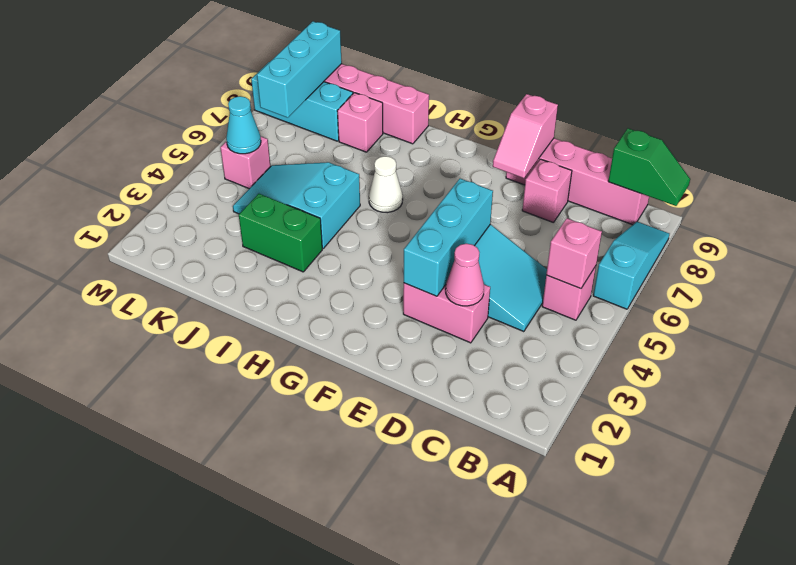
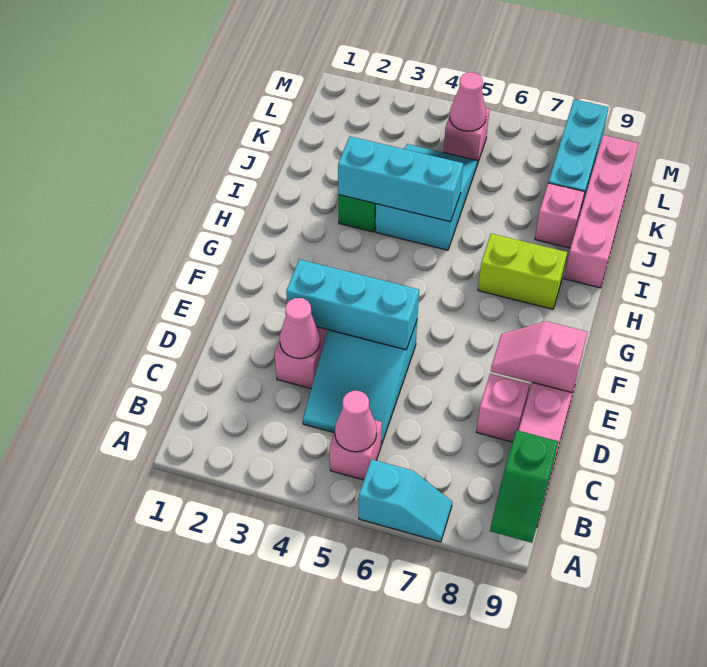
cyan 1x3 slope [593,222,669,309] -> cyan 1x2 slope [359,459,452,542]
pink 1x1 brick [546,218,602,289] -> pink 1x1 cone [335,391,377,452]
white 1x1 cone [369,156,403,213] -> none
none -> lime 1x2 brick [478,234,567,309]
cyan 1x1 cone [226,96,261,154] -> pink 1x1 cone [450,72,486,131]
cyan 1x3 brick [257,21,342,118] -> cyan 1x3 brick moved to [338,136,463,222]

